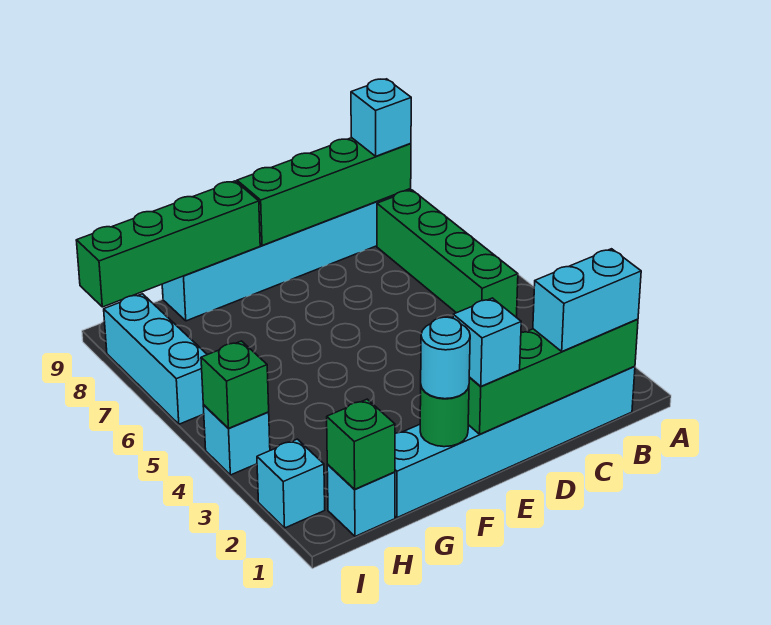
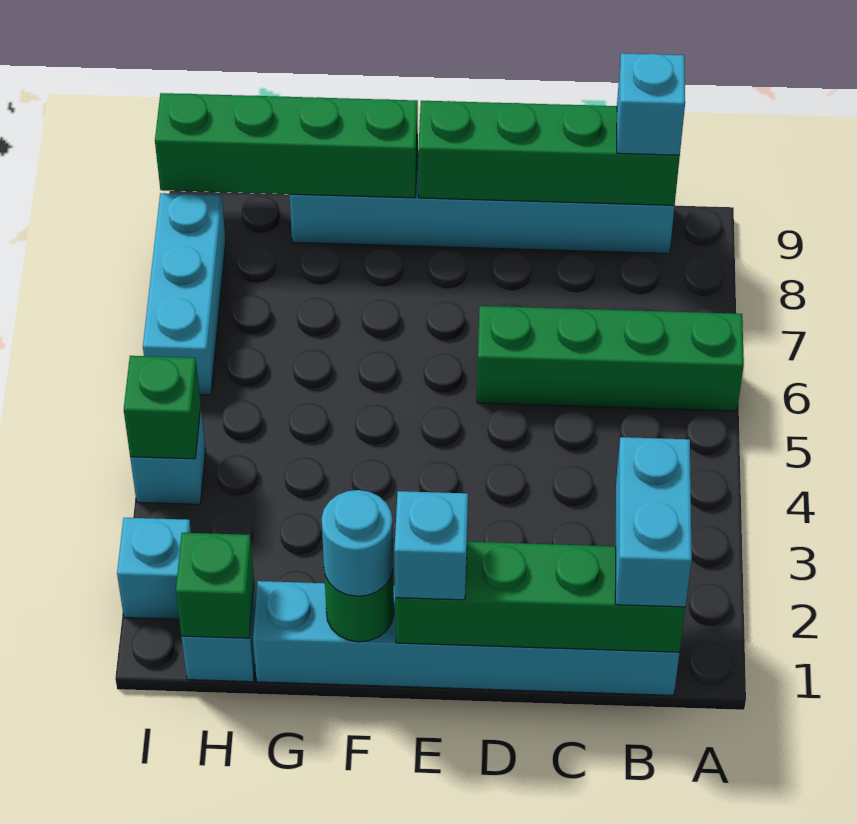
cyan 1x2 brick [533,249,641,351] -> cyan 1x2 brick turned to [615,437,692,607]
green 1x4 brick [377,190,518,317] -> green 1x4 brick turned to [477,306,744,411]

